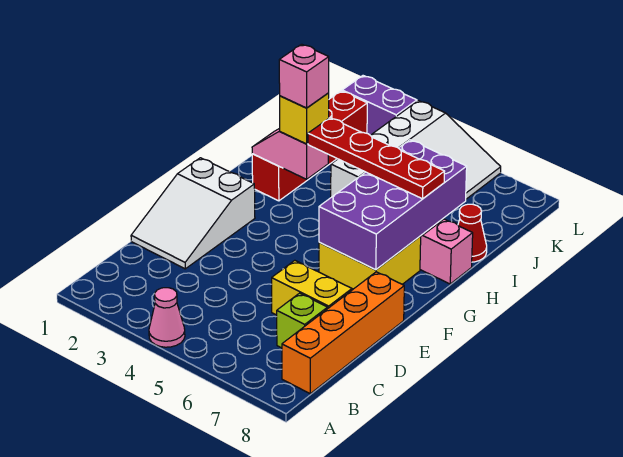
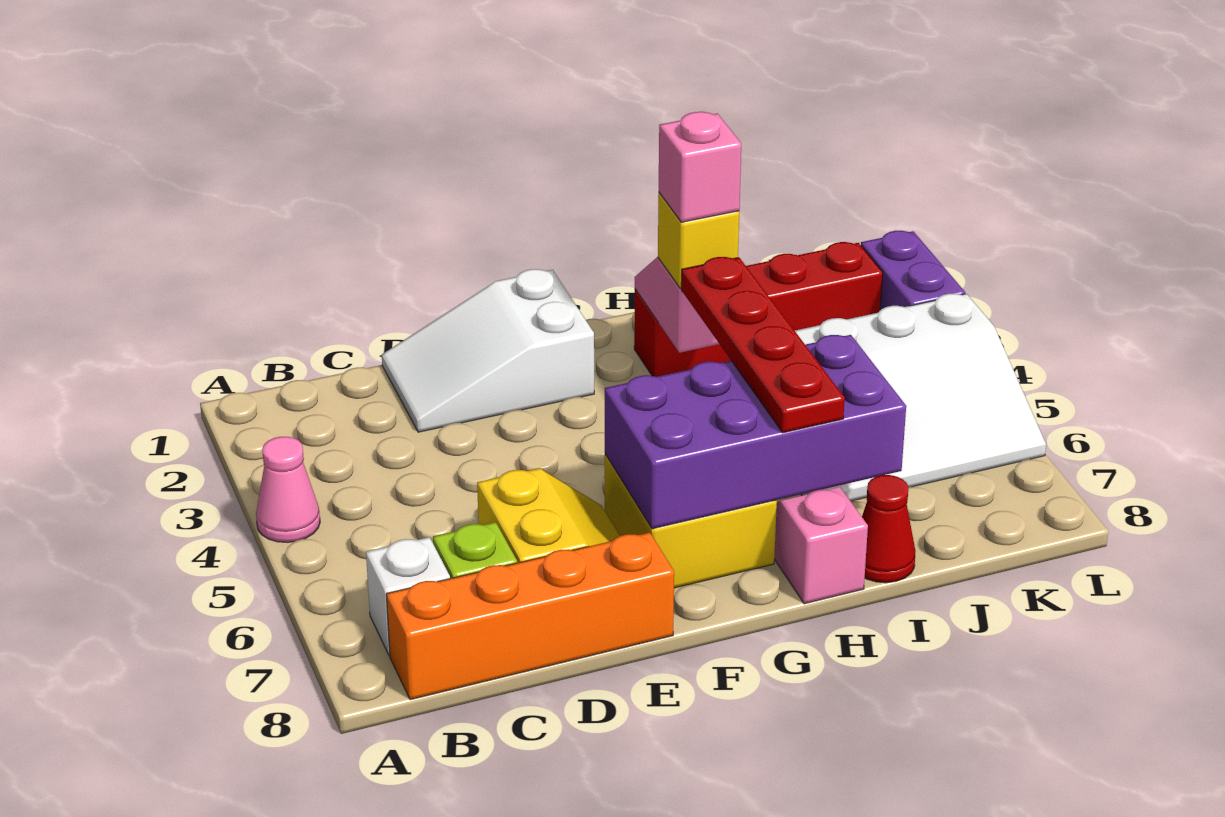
none -> white 1x1 brick [366,537,450,656]

